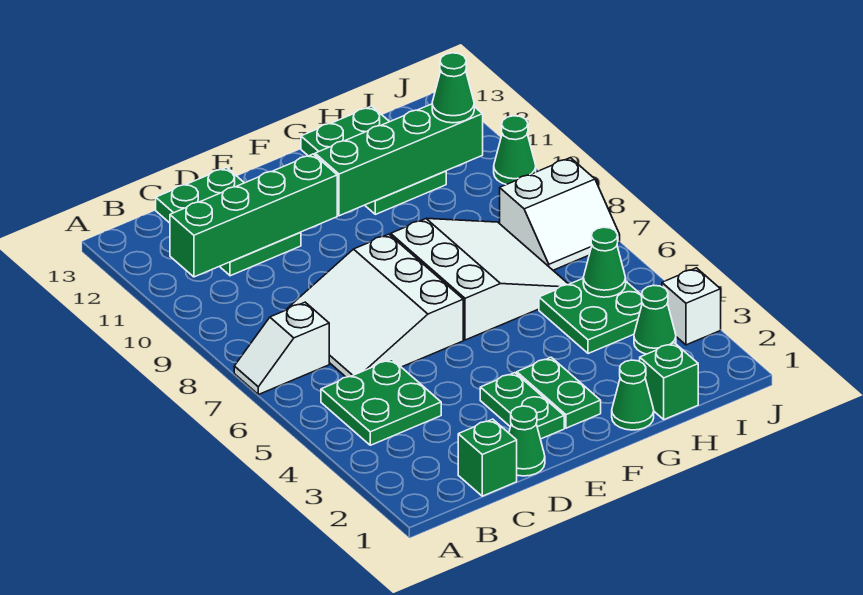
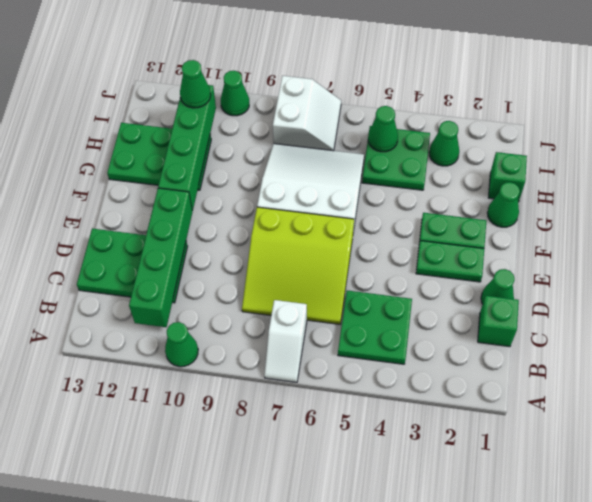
none -> green 1x1 cone [165,322,198,367]
white 3x3 slope [286,234,463,377] -> lime 3x3 slope [242,207,354,324]
white 1x1 brick [662,268,721,345] -> none

